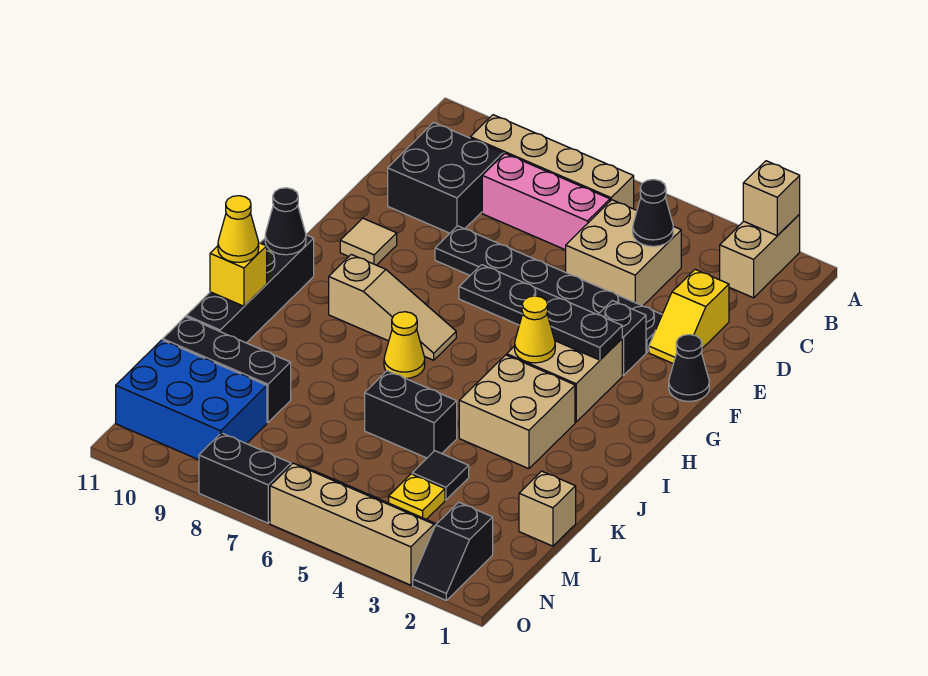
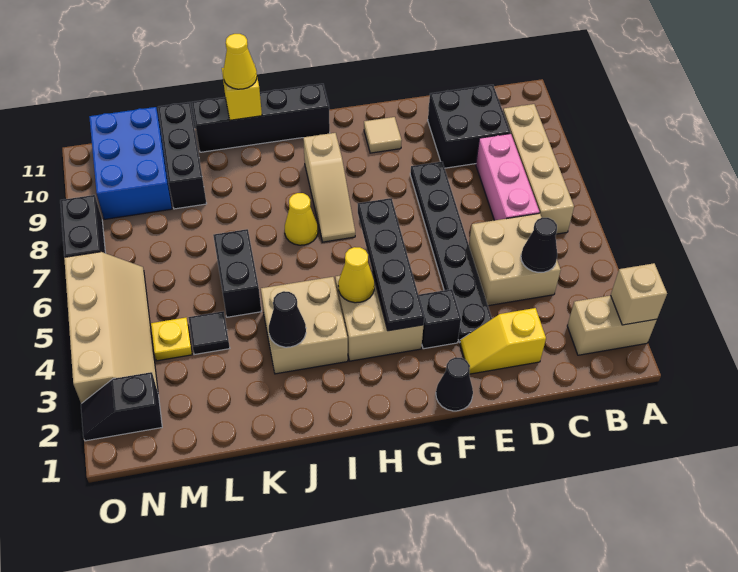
black 1x1 cone [265,188,306,255] -> black 1x1 cone moved to [269,291,306,347]
tan 1x1 brick [519,471,576,546] -> none

